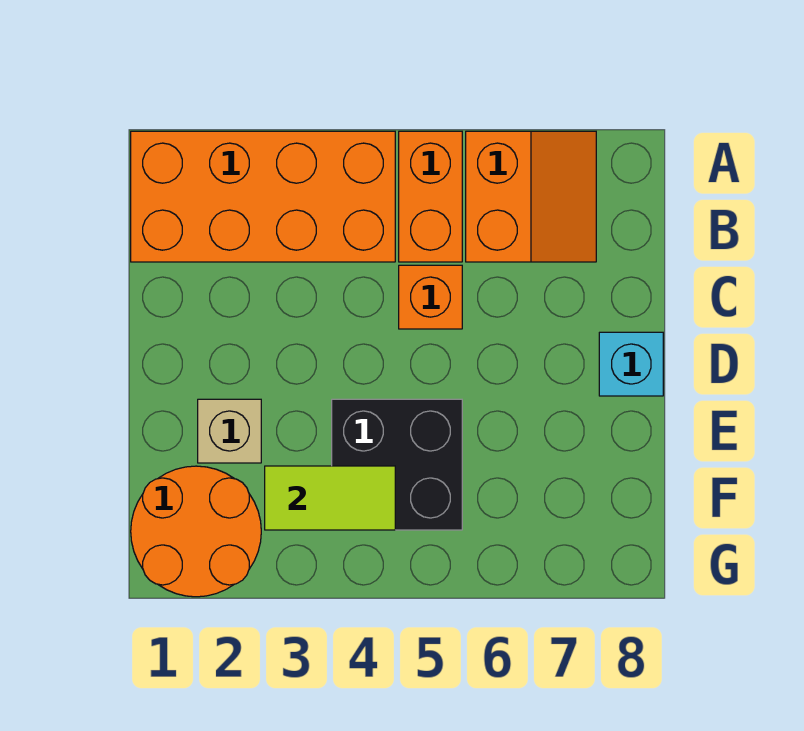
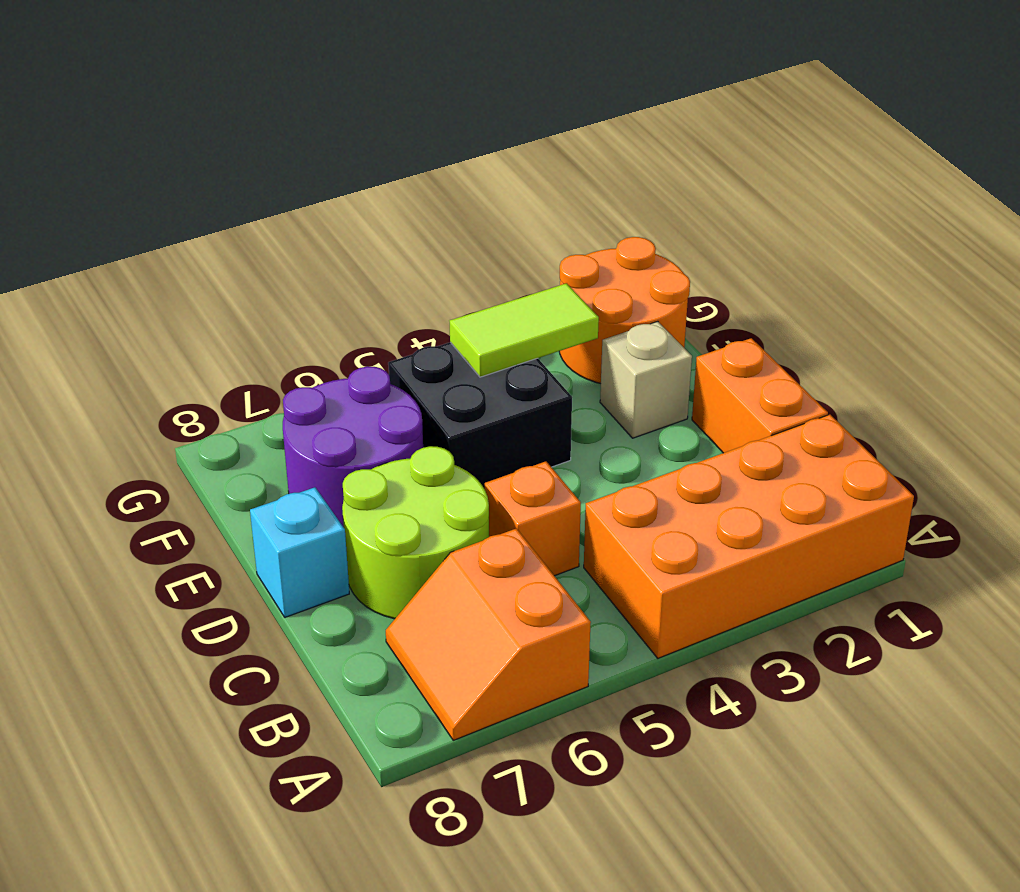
orange 1x2 brick [399,131,462,262] -> orange 1x2 brick moved to [692,338,828,453]
none -> lime 2x2 round brick [342,446,489,619]
none -> purple 2x2 round brick [283,366,423,527]

